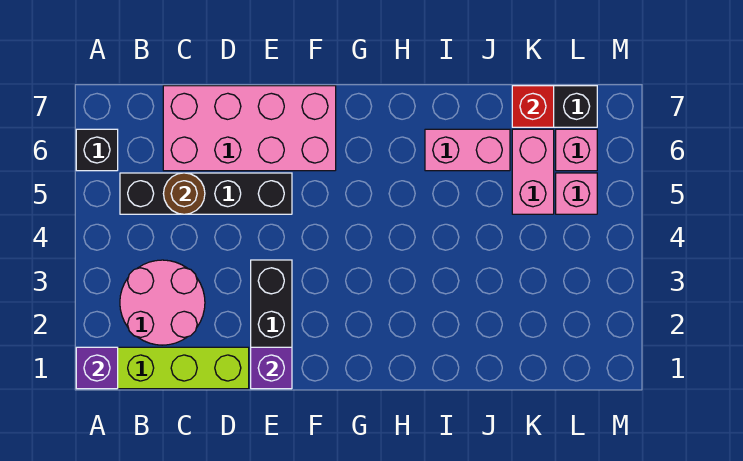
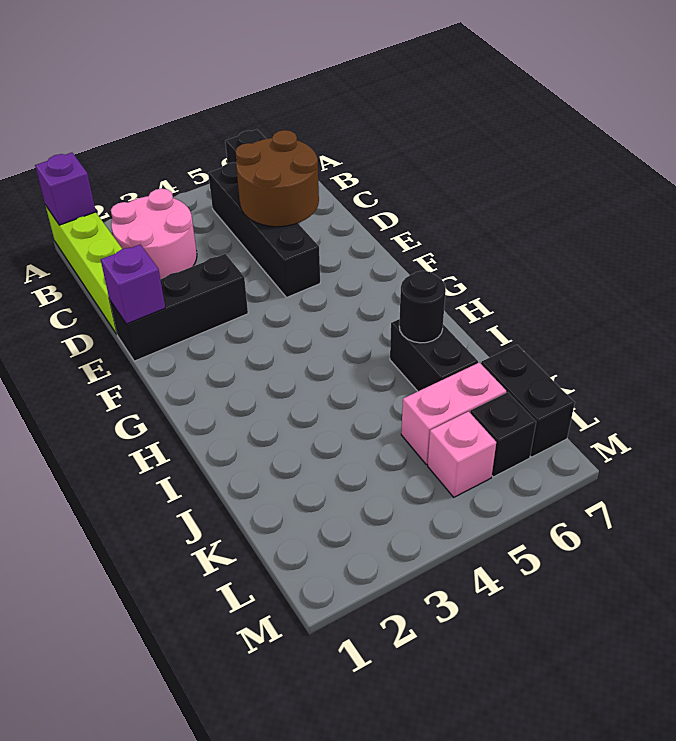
brown 1x1 round brick [163,173,205,214] -> brown 2x2 round brick [235,130,319,227]
pink 2x4 brick [163,86,336,171] -> none
pink 1x2 brick [425,129,510,171] -> black 1x2 brick [390,319,478,391]
none -> black 1x1 round brick [399,271,446,343]
red 1x1 brick [512,86,554,127] -> none
pink 1x1 brick [556,129,597,171] -> black 1x1 brick [470,392,536,477]

